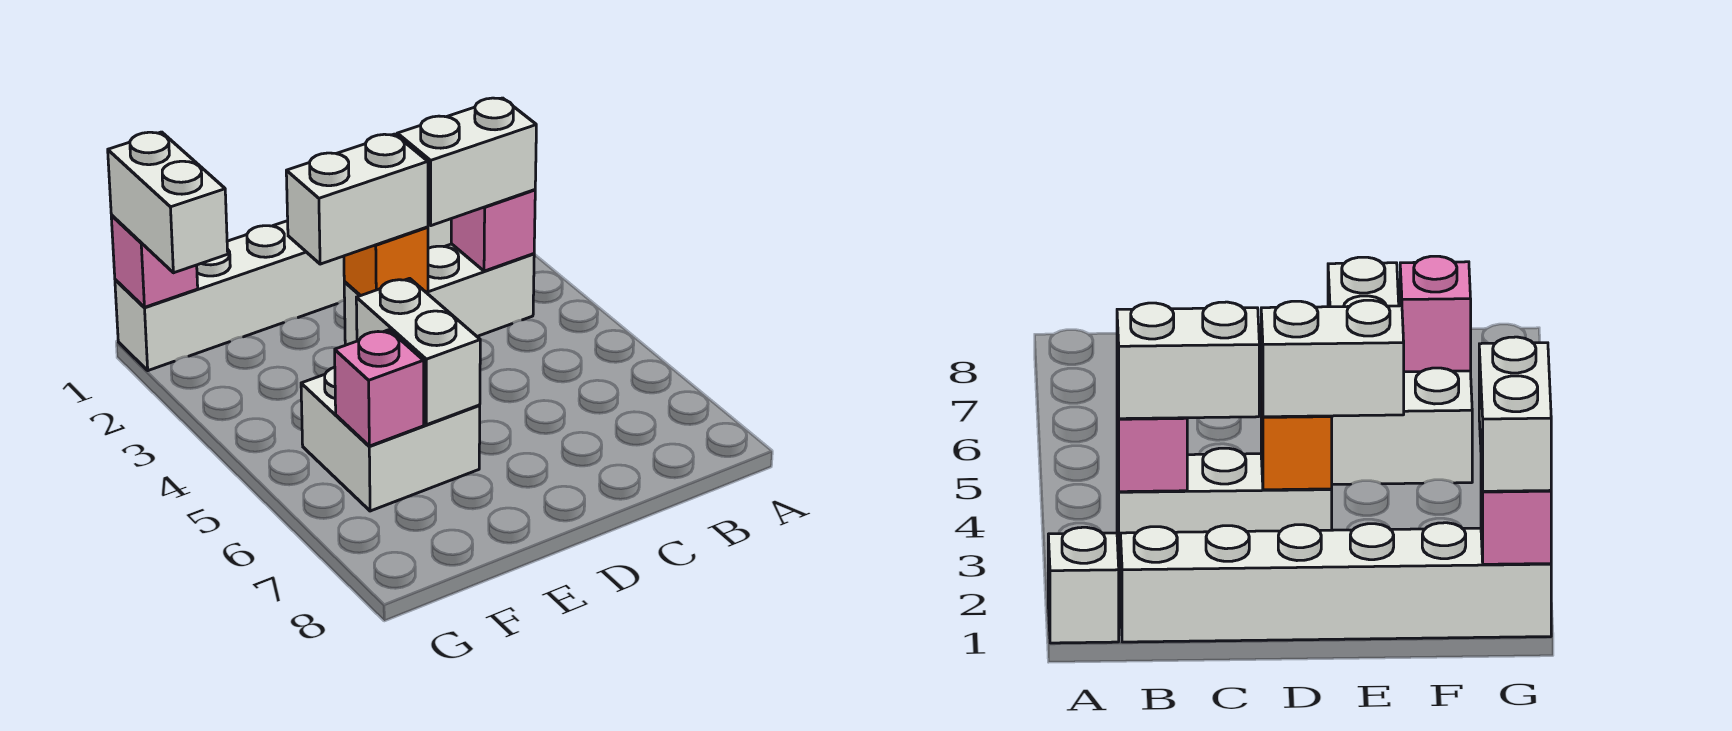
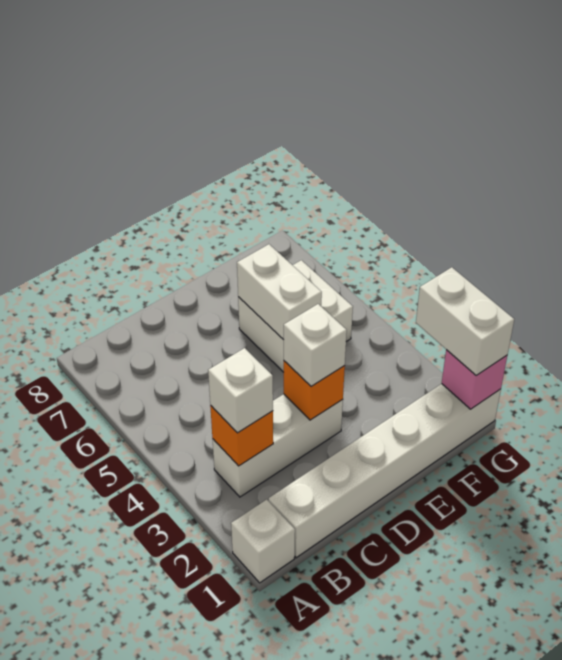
pink 1x1 brick [451,190,535,271] -> orange 1x1 brick [210,406,273,466]
white 1x2 brick [397,98,536,226] -> white 1x1 brick [208,348,273,433]
white 1x2 brick [286,134,428,264] -> white 1x1 brick [284,304,347,386]
pink 1x1 brick [335,330,424,446] -> none

